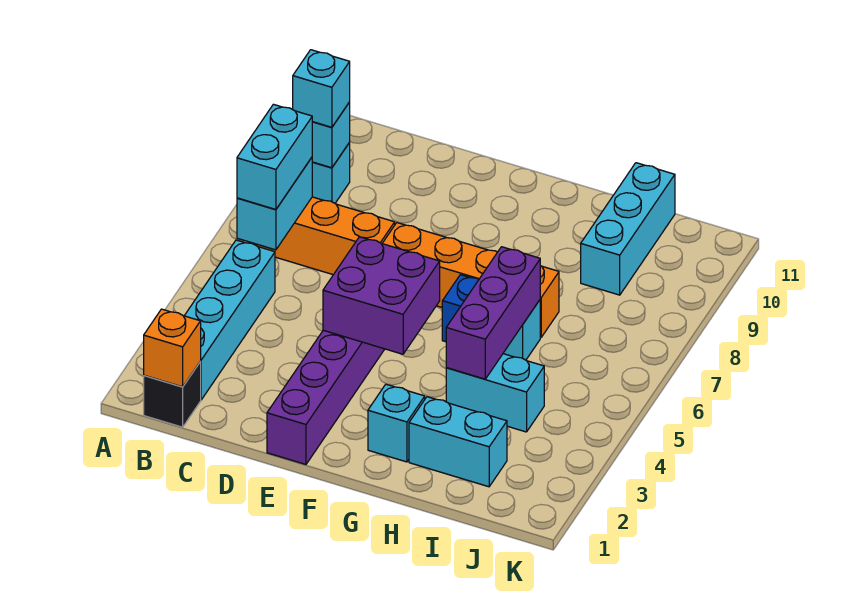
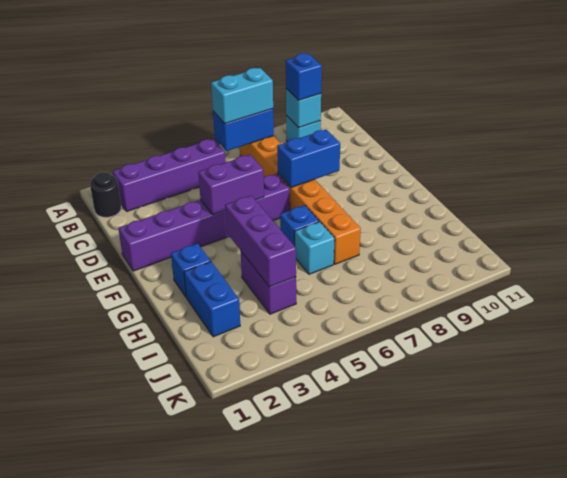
black 1x1 brick [144,362,201,427] -> black 1x1 round brick [90,172,121,217]
orange 1x1 brick [144,309,201,387] -> none
cyan 1x4 brick [184,240,275,400] -> purple 1x4 brick [113,139,226,211]
cyan 1x2 brick [237,158,312,250] -> blue 1x2 brick [213,109,274,151]
cyan 1x1 brick [293,50,350,127] -> blue 1x1 brick [286,53,322,100]
purple 2x2 brick [323,237,440,354] -> purple 1x2 brick [198,155,264,215]
none -> blue 1x2 brick [277,130,340,187]
cyan 1x1 brick [368,384,425,462] -> blue 1x1 brick [171,243,211,297]
cyan 1x2 brick [409,397,507,487] -> blue 1x2 brick [184,262,240,337]
cyan 1x2 brick [446,354,544,432] -> purple 1x2 brick [241,252,296,314]
purple 1x3 brick [446,247,540,379] -> purple 1x3 brick turned to [225,196,296,287]
cyan 1x3 brick [581,163,675,295] -> none

